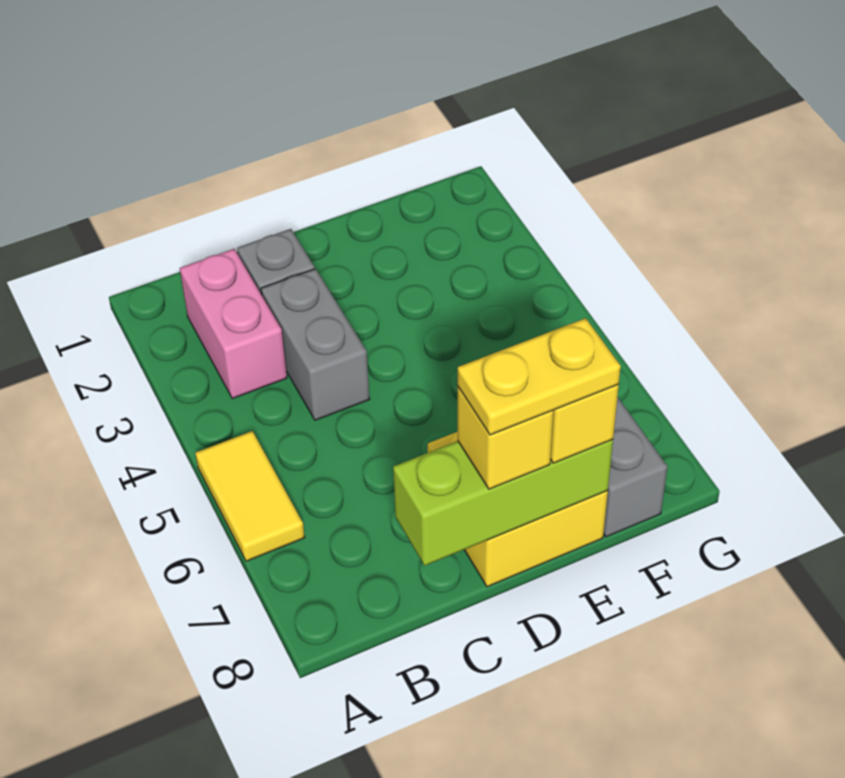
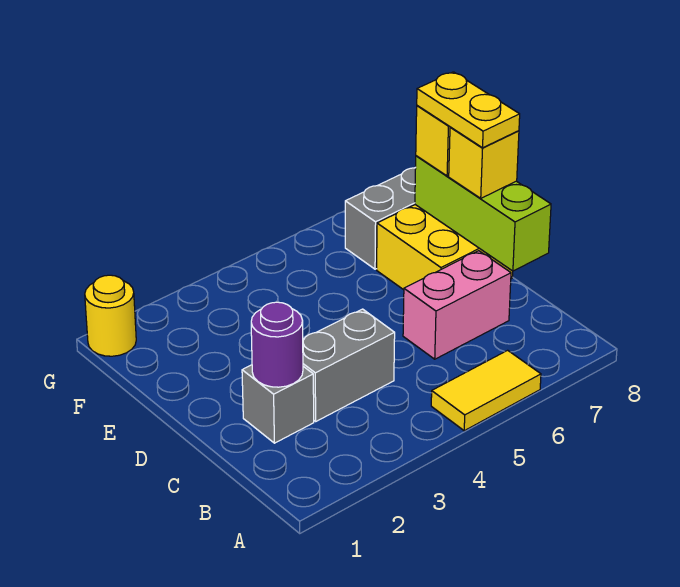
pink 1x2 brick [180,249,287,399] -> pink 1x2 brick moved to [403,251,511,359]
none -> purple 1x1 round brick [251,302,303,387]
none -> yellow 1x1 round brick [85,275,136,356]

